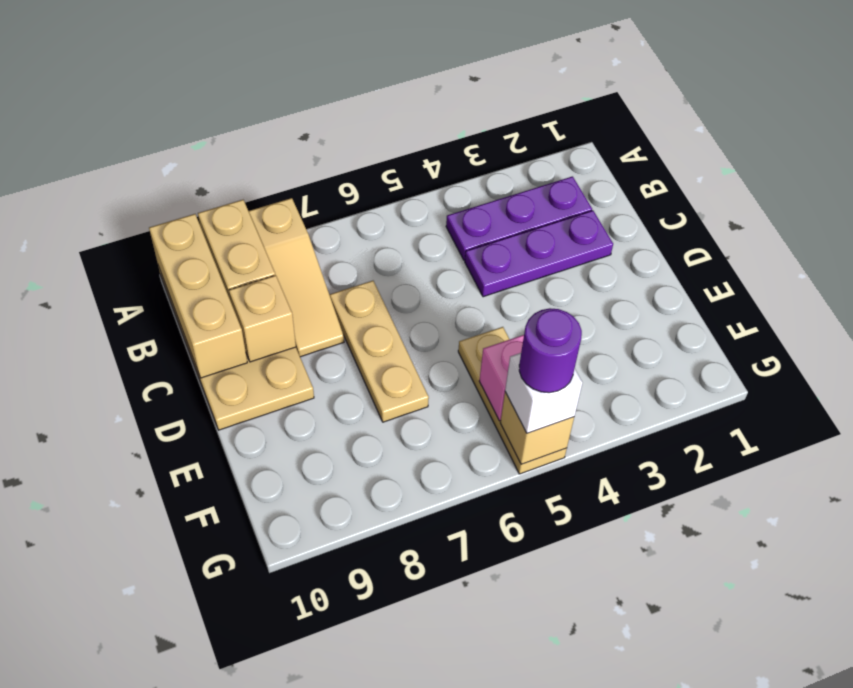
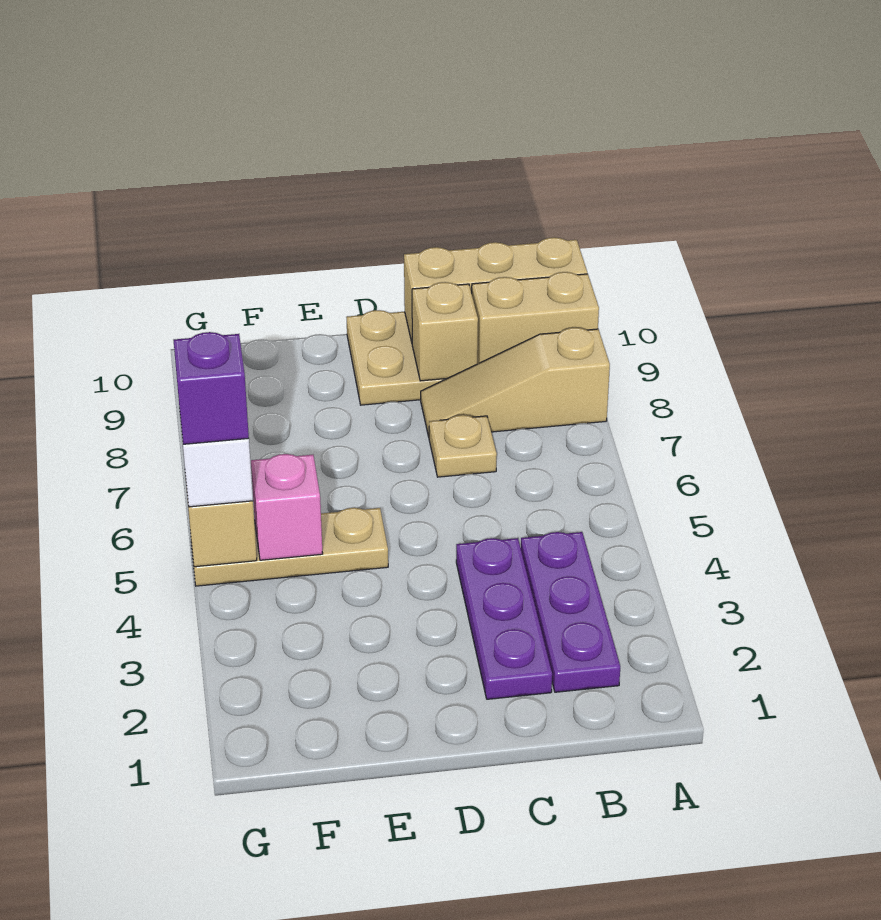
tan 1x3 plate [329,281,429,422] -> tan 1x1 plate [429,415,497,477]
purple 1x1 round brick [519,308,582,393] -> purple 1x1 brick [173,332,249,444]

